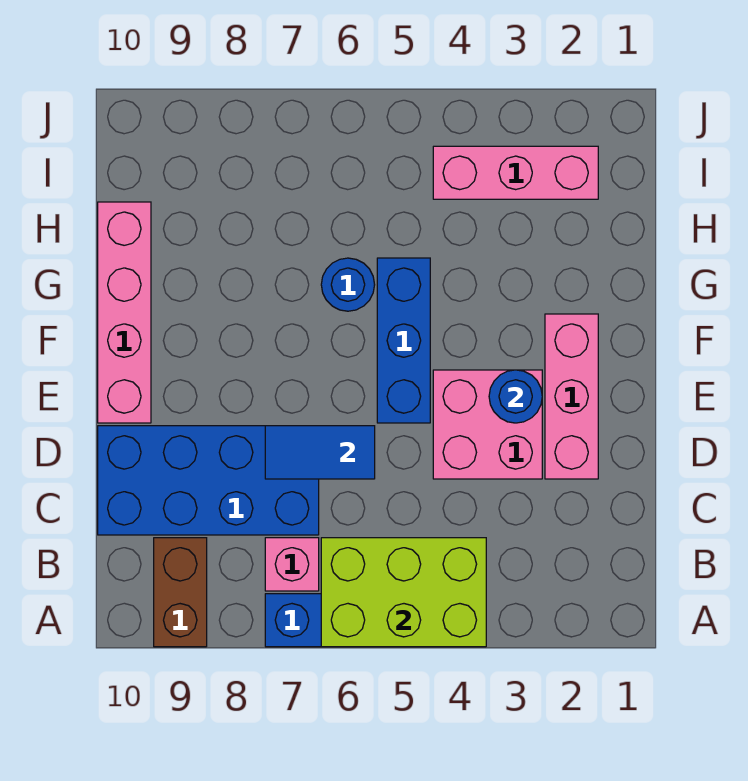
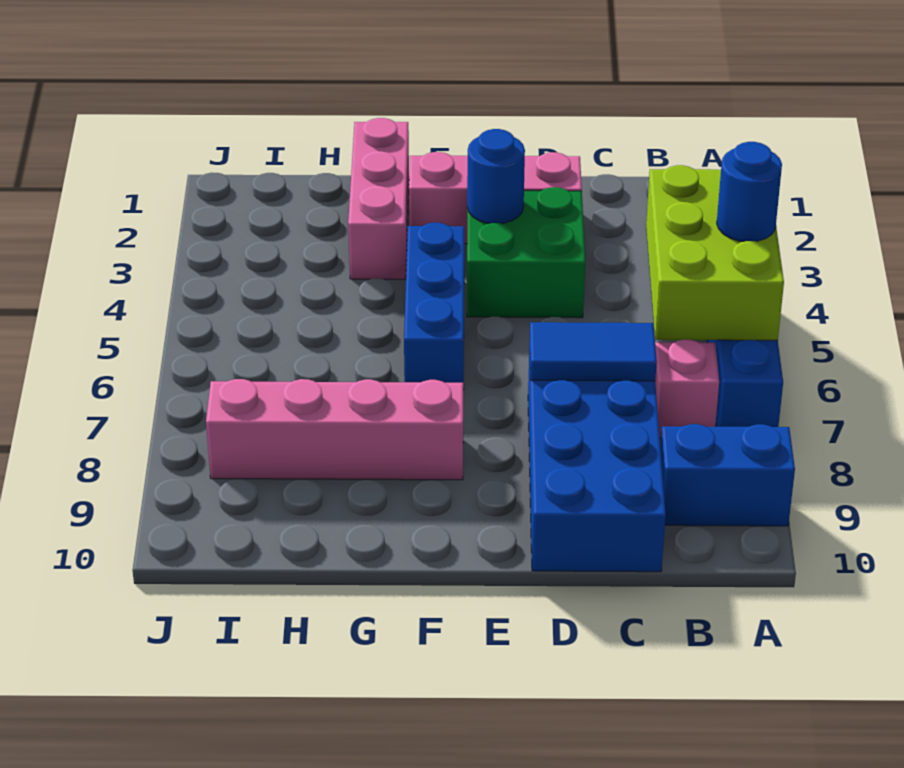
brown 1x2 brick [154,538,207,647] -> blue 1x2 brick [660,424,795,526]
pink 2x2 brick [433,370,542,479] -> green 2x2 brick [467,187,585,318]
blue 1x2 tile [265,426,375,479] -> blue 1x2 tile turned to [530,322,657,381]
blue 1x3 brick [377,258,430,423] -> blue 1x3 brick turned to [404,223,464,390]
pink 1x4 brick [98,202,151,423] -> pink 1x4 brick moved to [206,379,463,480]
blue 1x1 round brick [321,258,375,311] -> blue 1x1 round brick moved to [717,142,782,242]
pink 1x3 brick [433,146,598,199] -> pink 1x3 brick moved to [348,118,409,279]

